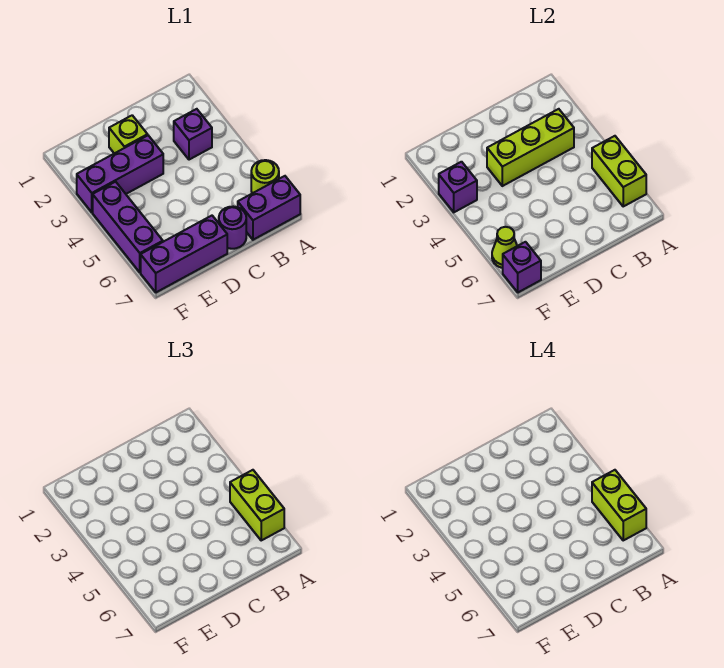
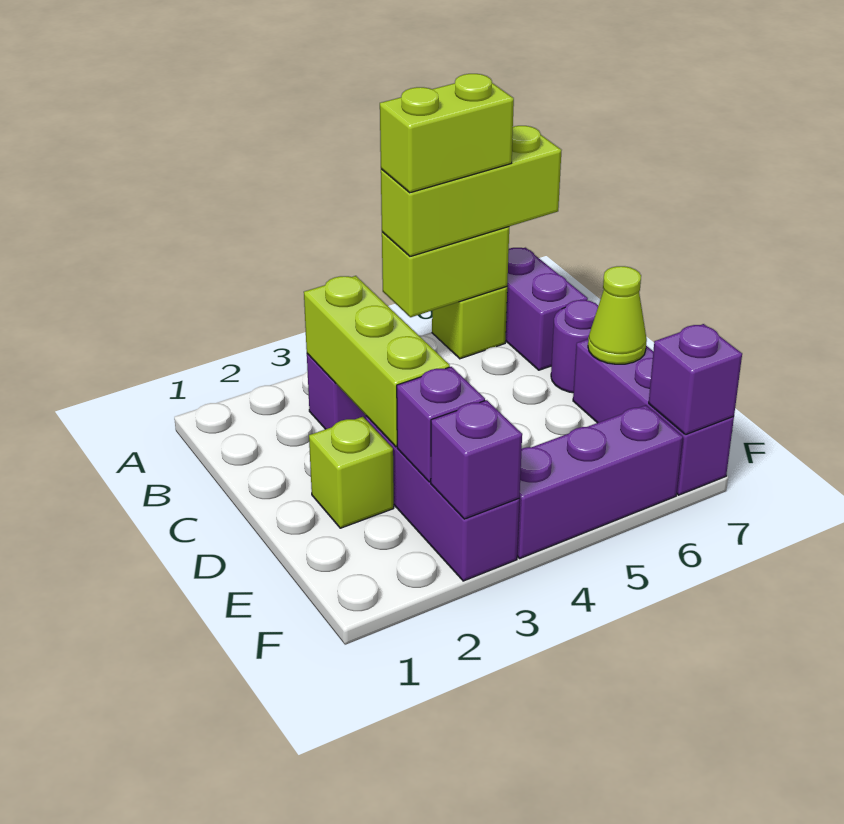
lime 1x2 brick [230,470,284,540] -> lime 1x3 brick [381,126,562,257]
lime 1x1 round brick [251,160,279,193] -> lime 1x1 brick [432,287,507,359]
none -> purple 1x1 brick [397,367,485,482]
lime 1x1 cone [492,227,517,268] -> lime 1x1 cone moved to [588,266,647,364]

